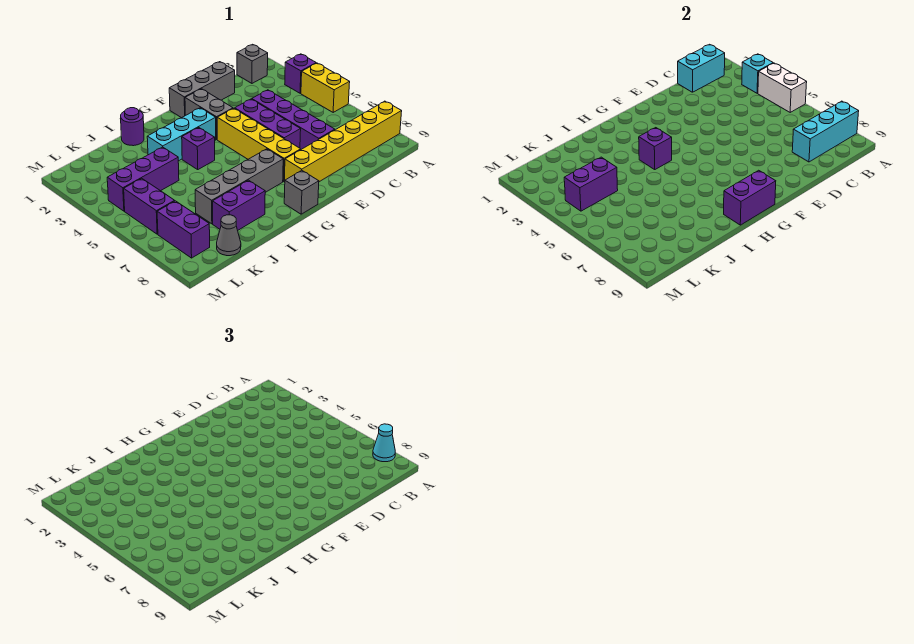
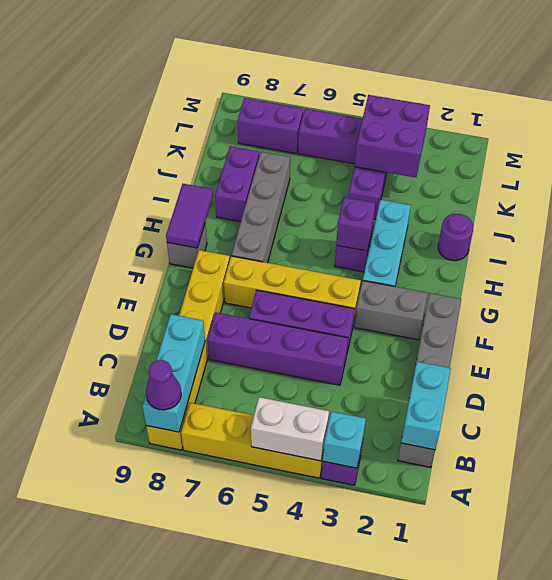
yellow 1x2 brick [301,63,350,112] -> yellow 1x4 brick [181,403,324,478]
cyan 1x1 cone [373,424,395,462] -> purple 1x1 cone [146,360,181,410]
purple 1x2 brick [724,170,776,225] -> purple 1x2 tile [166,184,213,248]
purple 1x2 brick [564,157,618,211] -> purple 2x2 brick [355,95,430,178]
grey 1x1 cone [217,215,241,256] -> none

